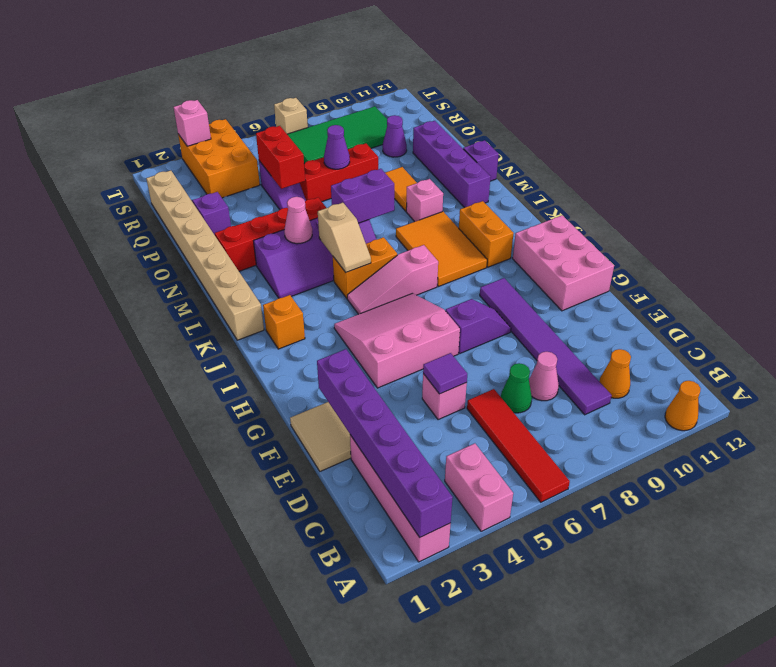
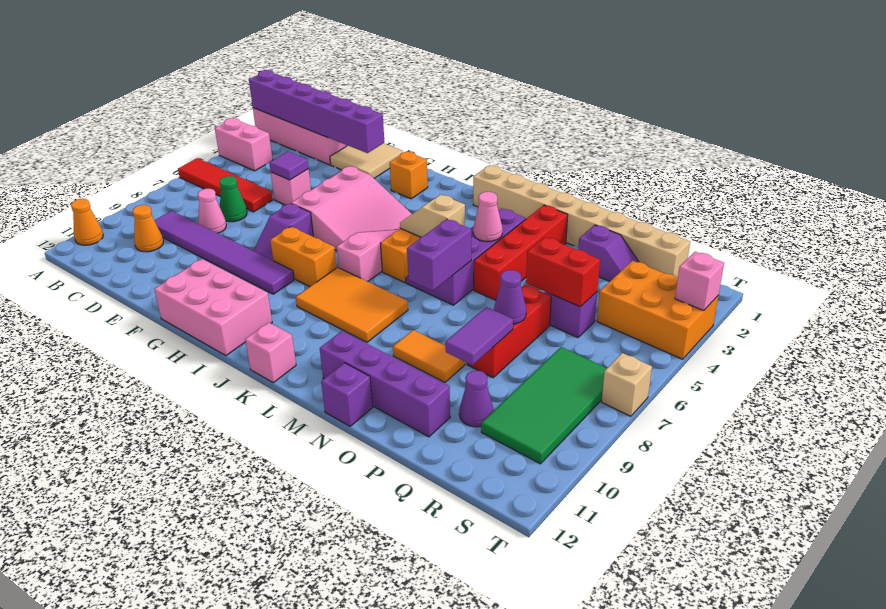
orange 1x1 brick [263,295,305,349] -> orange 1x1 brick moved to [390,152,428,199]
orange 1x2 brick [459,201,514,267] -> orange 1x2 brick moved to [270,227,337,287]
pink 1x1 brick [406,179,443,222] -> pink 1x1 brick moved to [245,322,296,383]
none -> purple 1x2 tile [445,307,513,365]

